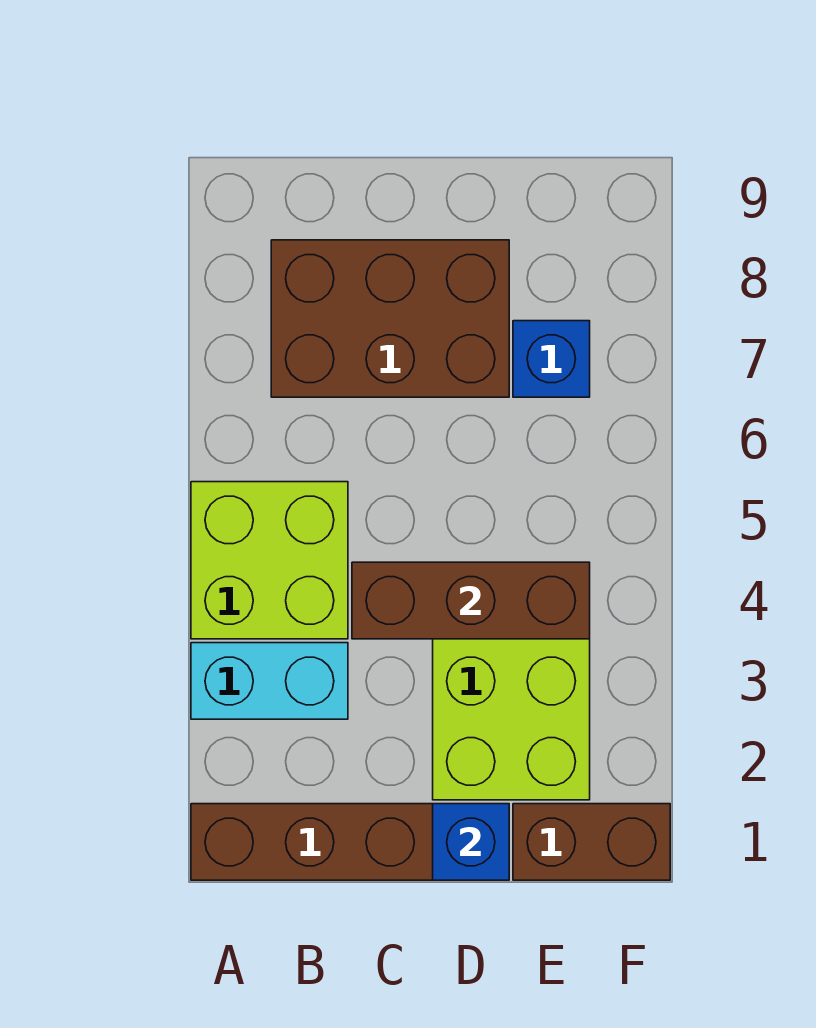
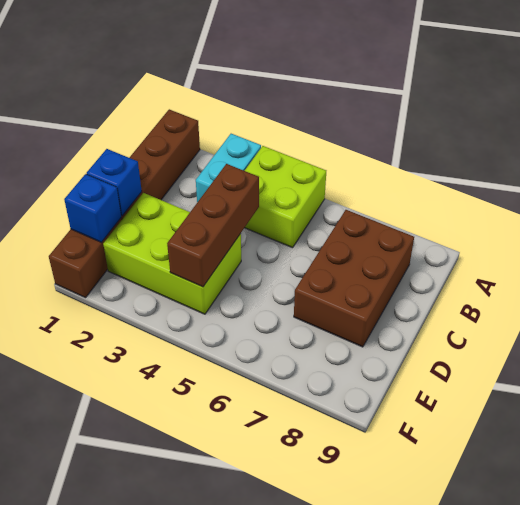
blue 1x1 brick [513,321,590,397] -> blue 1x1 brick moved to [64,174,121,242]

